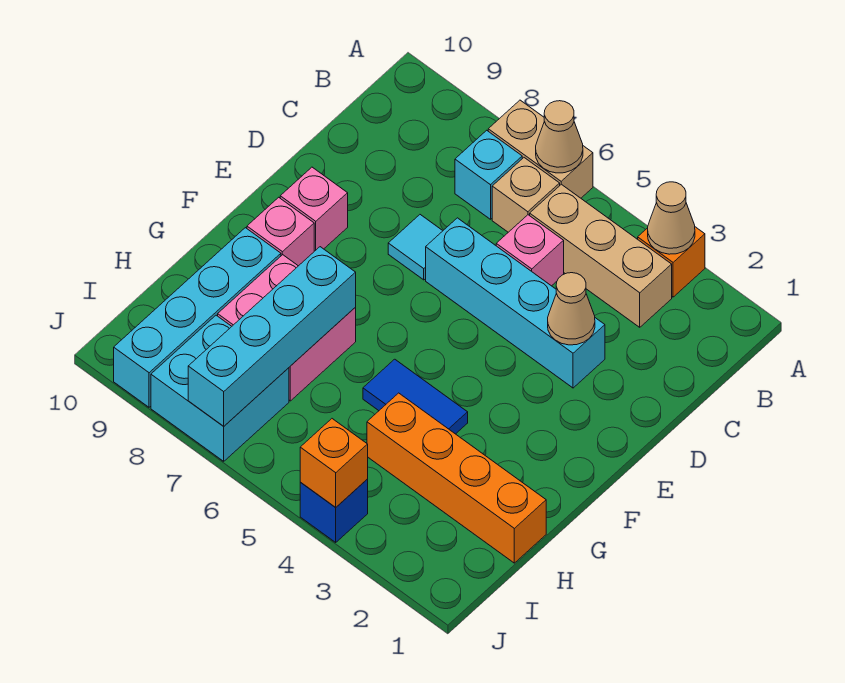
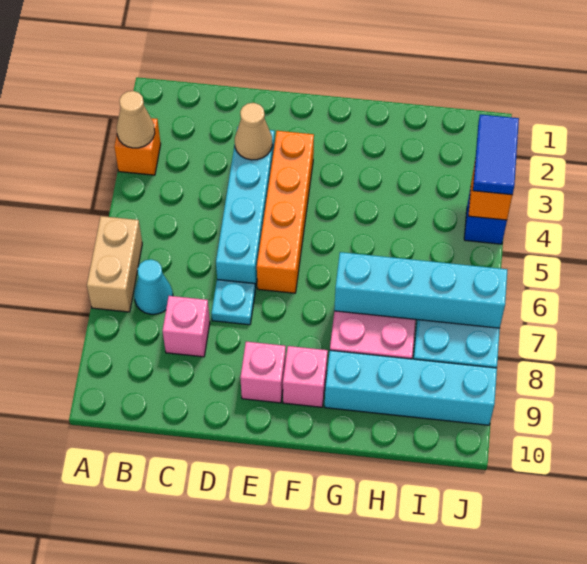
tan 1x1 cone [536,101,583,173] -> none
tan 1x3 brick [530,184,672,327] -> none
tan 1x1 brick [492,158,560,232] -> none
cyan 1x1 brick [455,130,522,219] -> cyan 1x1 cone [134,259,173,314]
pink 1x1 brick [496,215,564,286] -> pink 1x1 brick moved to [163,296,210,357]
cyan 1x1 tile [388,215,443,280] -> cyan 1x1 plate [212,280,255,325]
blue 1x2 tile [363,359,468,434] -> blue 1x2 tile moved to [473,114,519,195]
orange 1x4 brick [367,393,546,563] -> orange 1x4 brick moved to [257,131,314,293]

